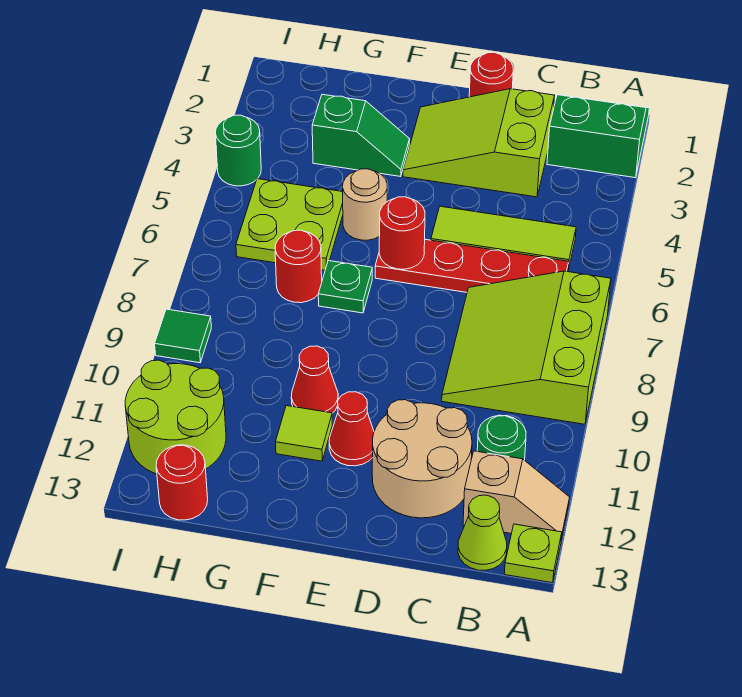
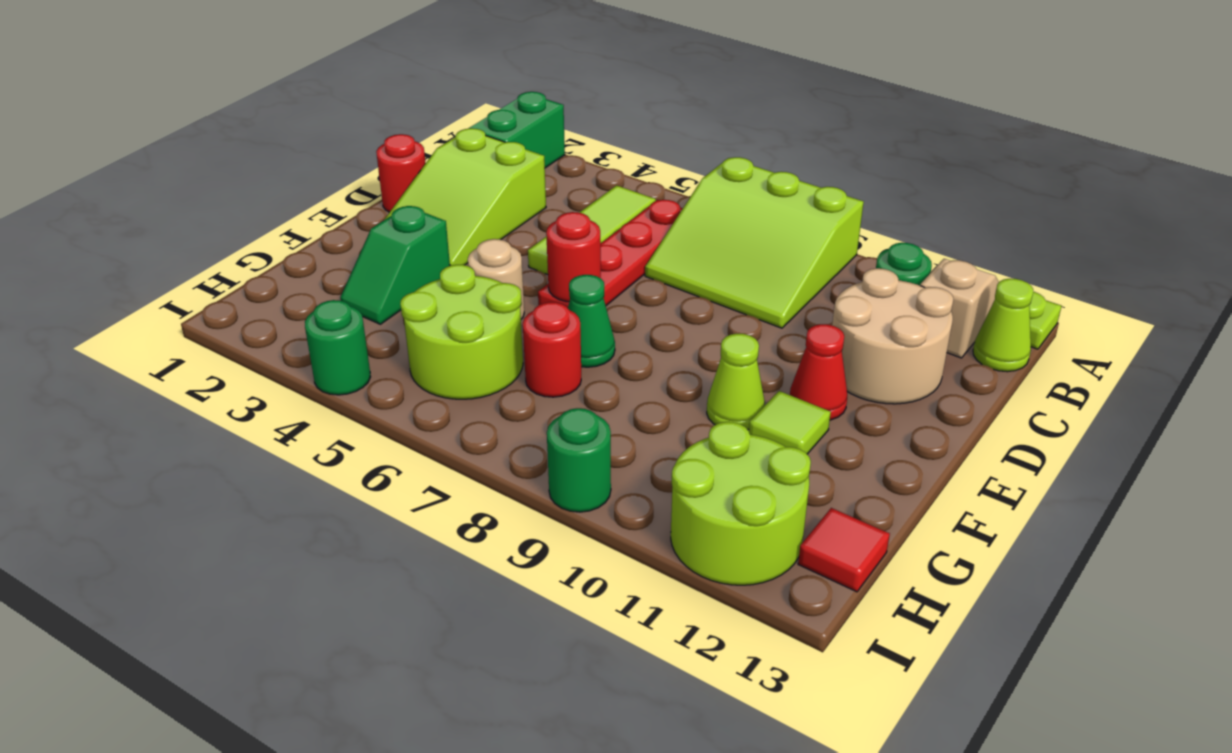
green 1x2 slope [312,94,410,177] -> green 1x2 slope turned to [340,206,450,324]
green 1x1 plate [318,261,372,313] -> green 1x1 cone [568,275,615,367]
red 1x1 cone [291,346,338,413] -> lime 1x1 cone [707,334,765,430]
lime 2x2 plate [236,179,343,270] -> lime 2x2 round brick [400,265,523,399]
red 1x1 round brick [156,445,208,520] -> red 1x1 tile [798,508,890,592]
green 1x1 tile [155,309,211,363] -> green 1x1 round brick [547,408,611,512]

